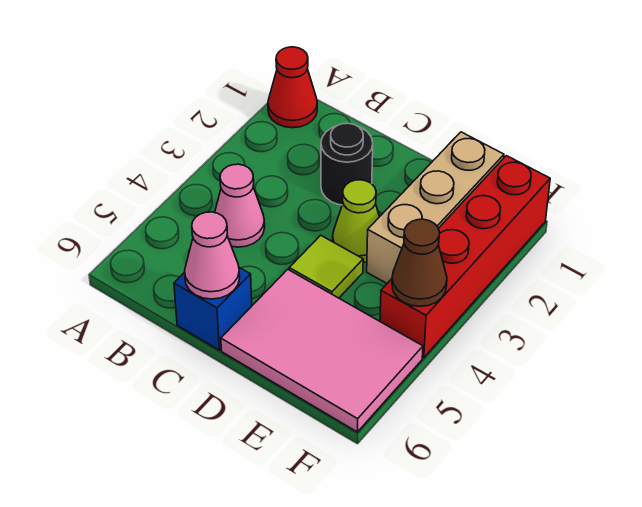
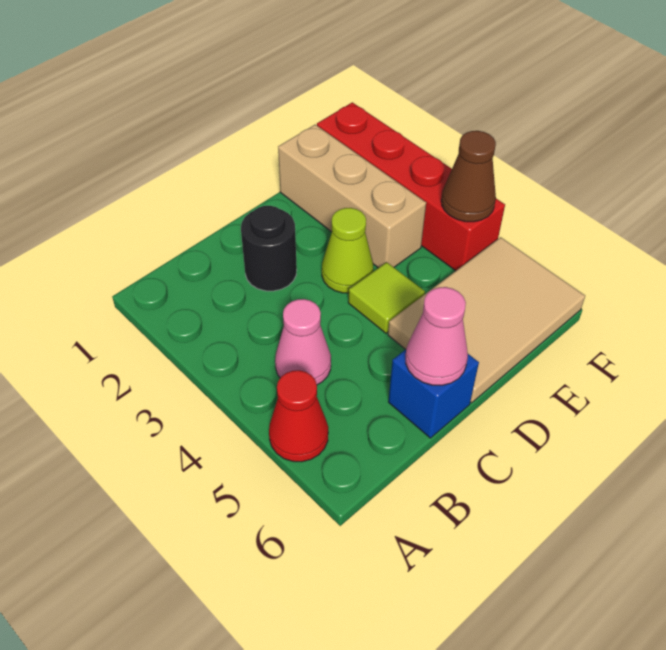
red 1x1 cone [268,47,317,128] -> red 1x1 cone moved to [269,370,328,462]
pink 2x3 tile [221,269,423,432] -> tan 2x3 tile [388,237,585,403]

